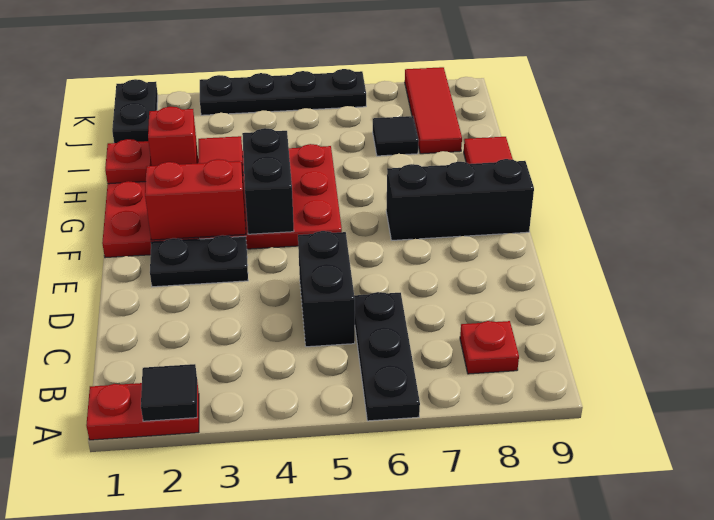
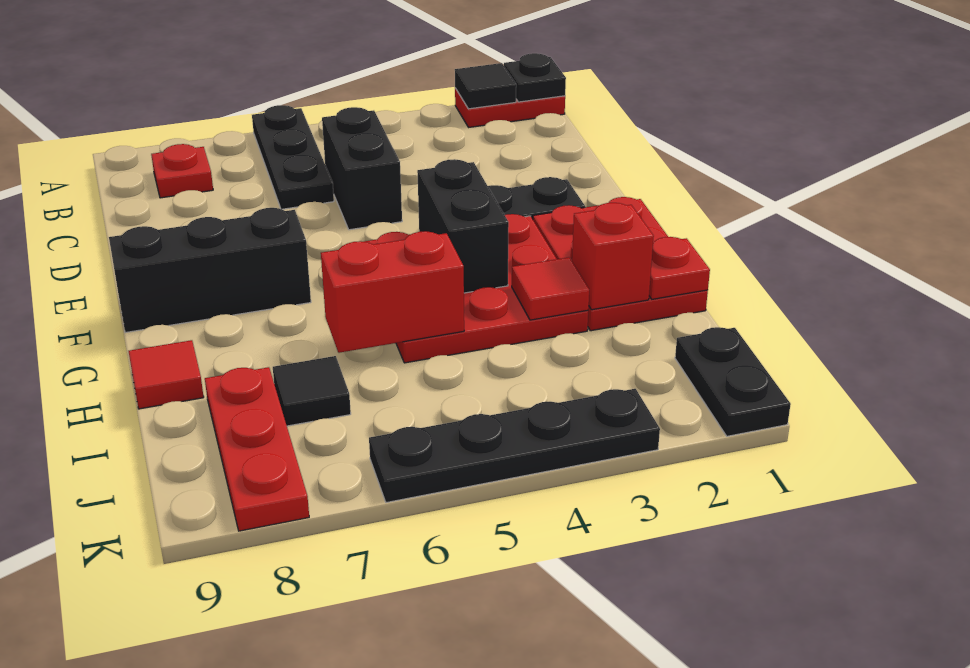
none -> black 1x1 plate [504,53,566,102]
red 1x2 brick [145,159,246,240] -> red 1x2 brick moved to [321,231,464,353]
red 1x3 tile [405,67,462,154] -> red 1x3 plate [205,367,309,531]

